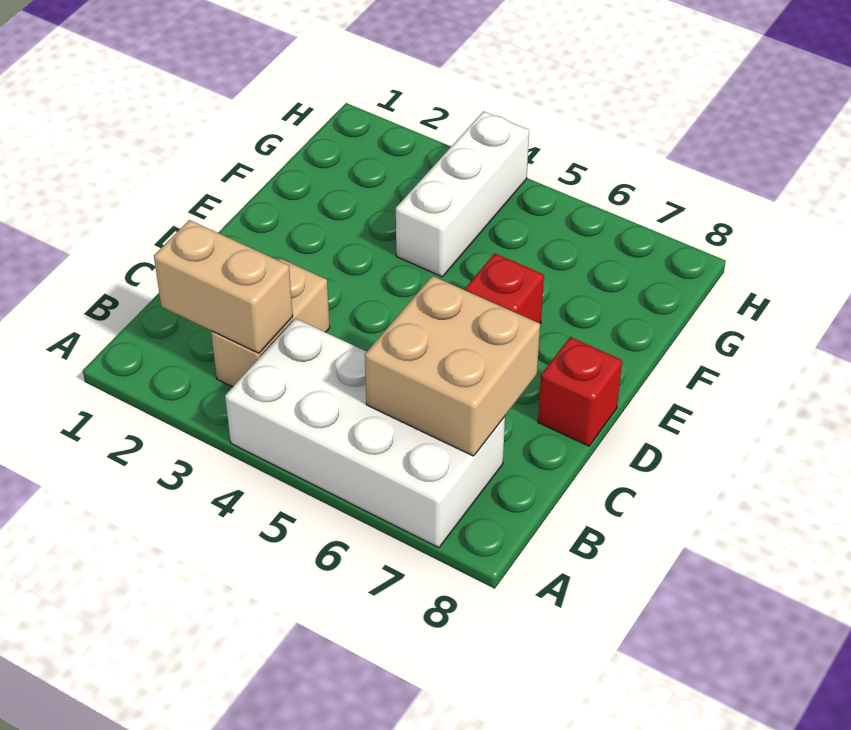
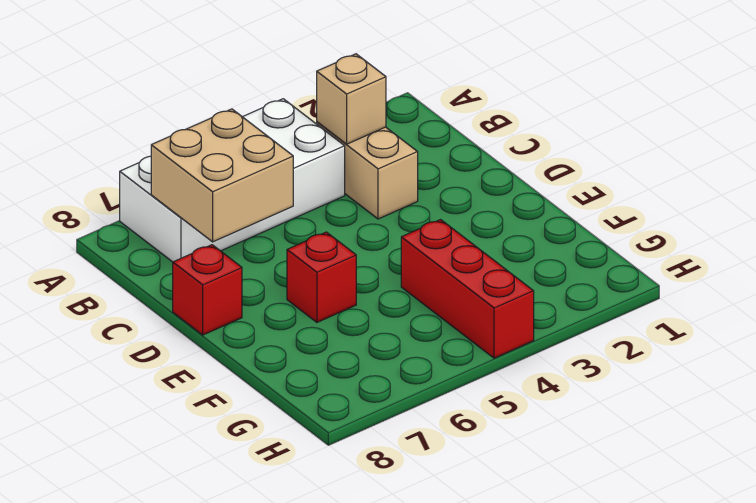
tan 1x2 brick [154,220,293,353] -> tan 1x1 brick [317,54,386,144]
white 1x3 brick [396,111,529,277] -> red 1x3 brick [401,220,534,358]

